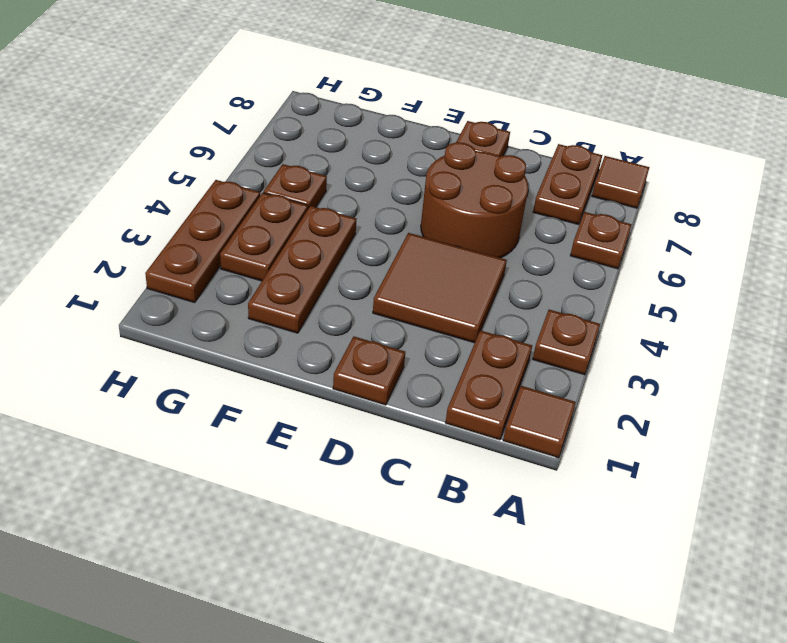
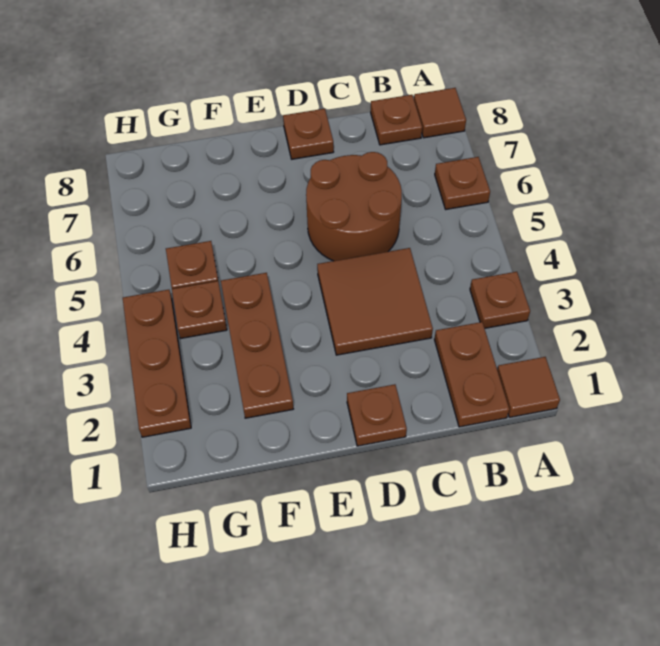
brown 1x2 plate [533,144,602,225] -> brown 1x1 plate [371,95,422,145]
brown 1x2 plate [220,193,308,281] -> brown 1x1 plate [172,281,227,338]

